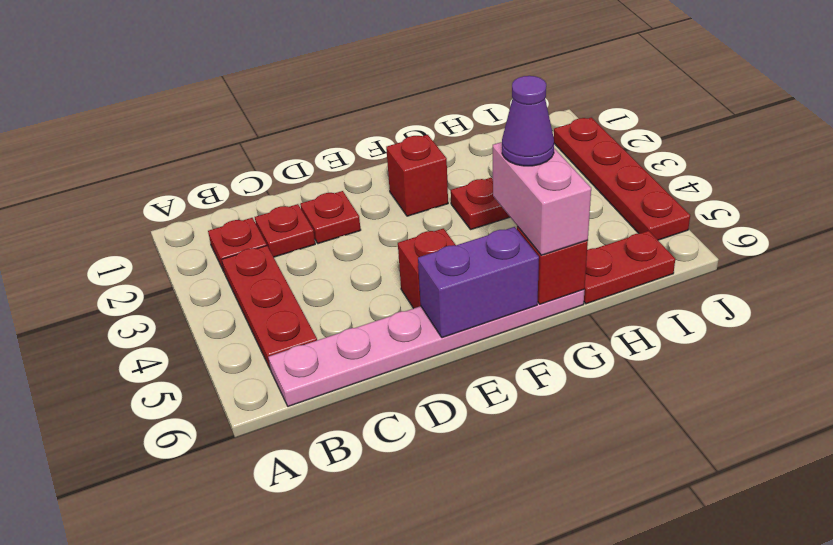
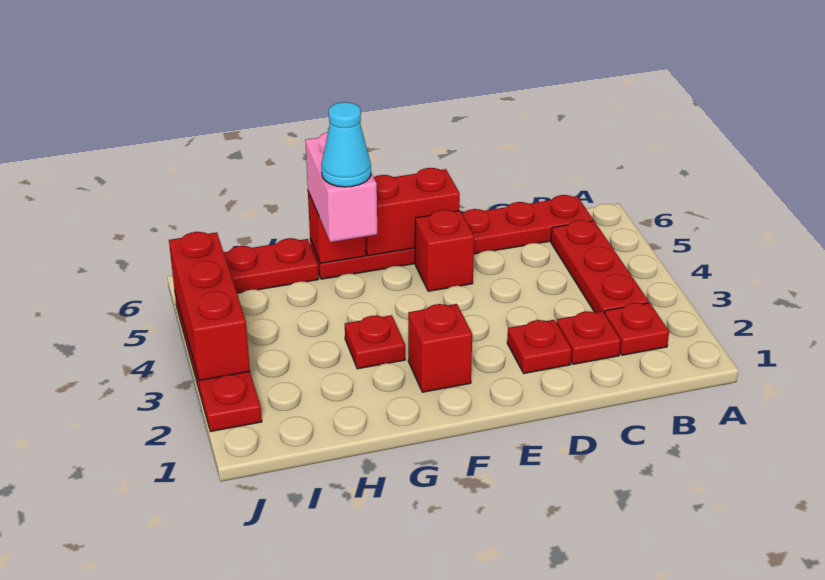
pink 1x6 plate [268,290,584,406] -> red 1x6 plate [310,195,593,279]
purple 1x2 brick [418,227,539,338] -> red 1x2 brick [365,168,460,256]
purple 1x1 cone [502,76,554,166] -> cyan 1x1 cone [321,102,371,187]
none -> red 1x3 brick [169,232,250,380]

